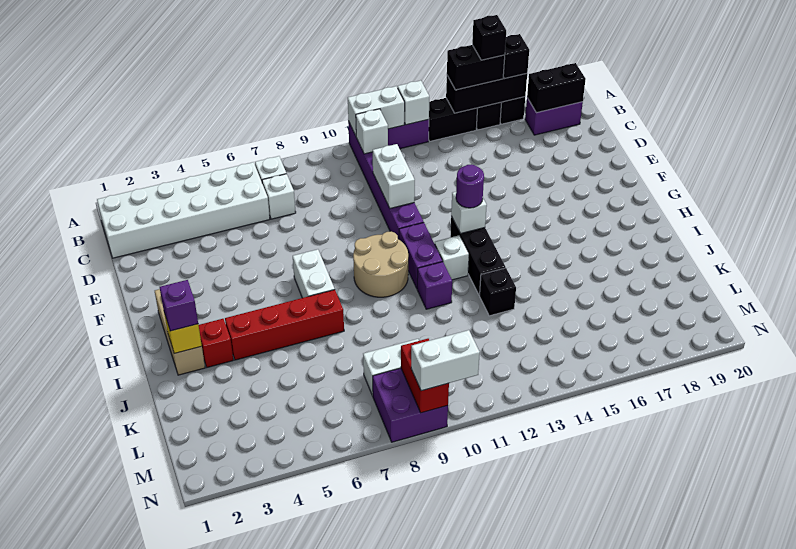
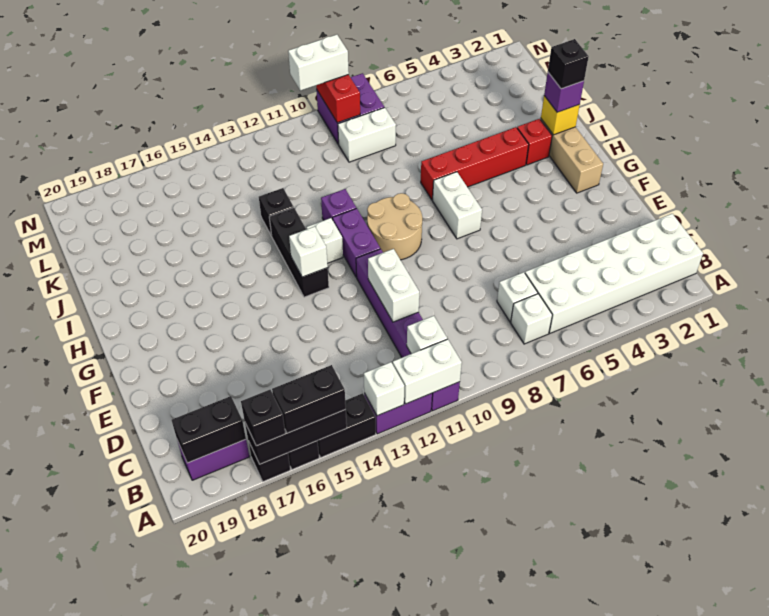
black 1x1 brick [472,15,506,60] -> black 1x1 brick moved to [548,39,589,89]
purple 1x1 round brick [456,164,484,208] -> none

